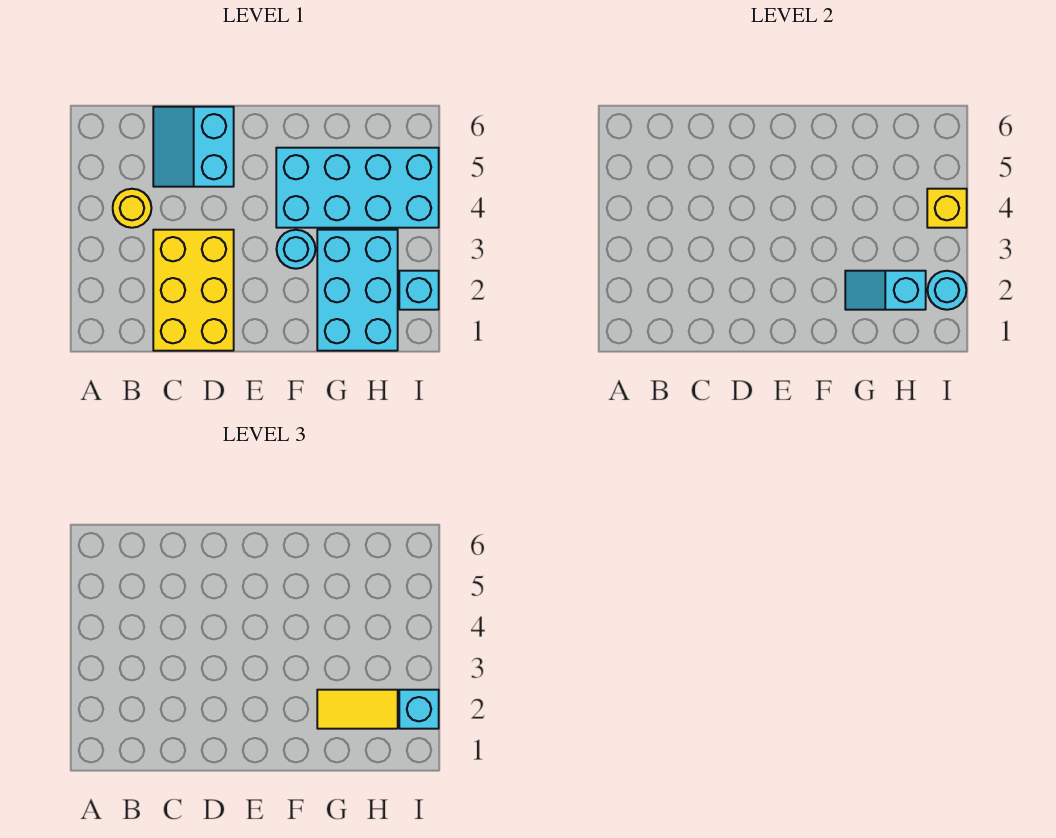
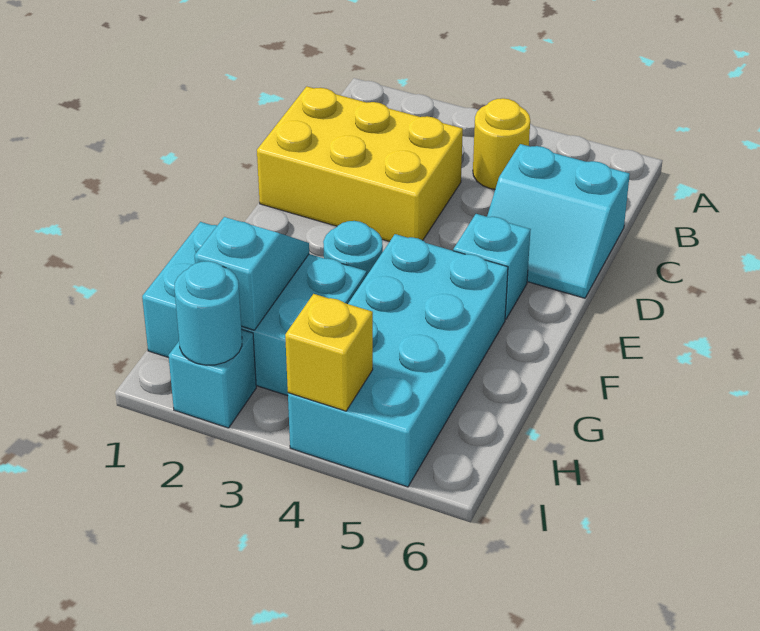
cyan 2x2 slope [153,107,234,187] -> cyan 2x2 slope turned to [487,144,630,298]
yellow 1x2 tile [317,690,398,729] -> none
cyan 1x1 brick [399,690,439,729] -> cyan 1x1 brick moved to [453,214,531,320]

